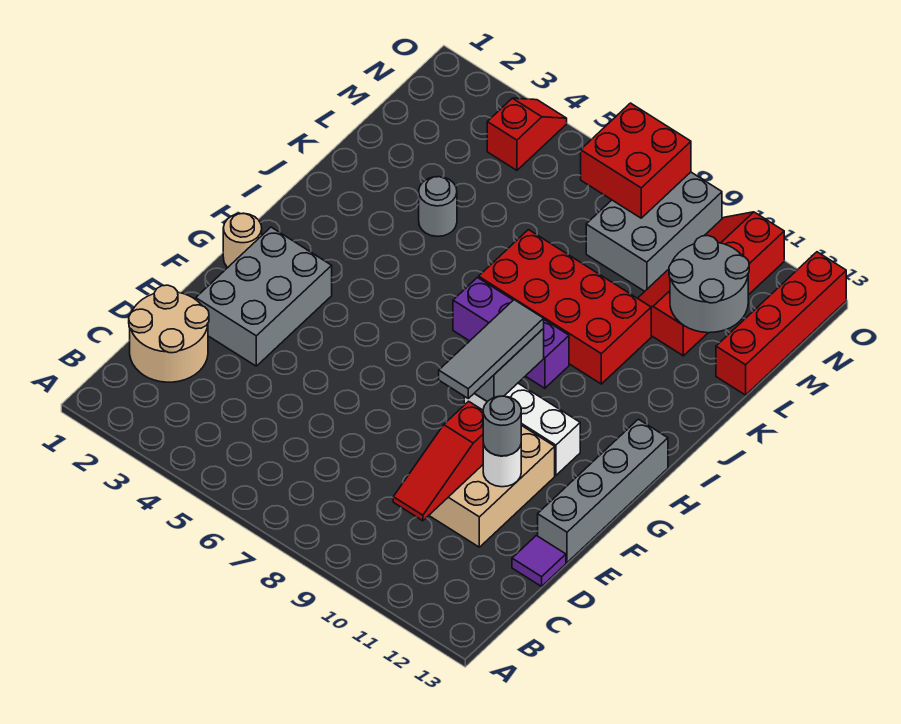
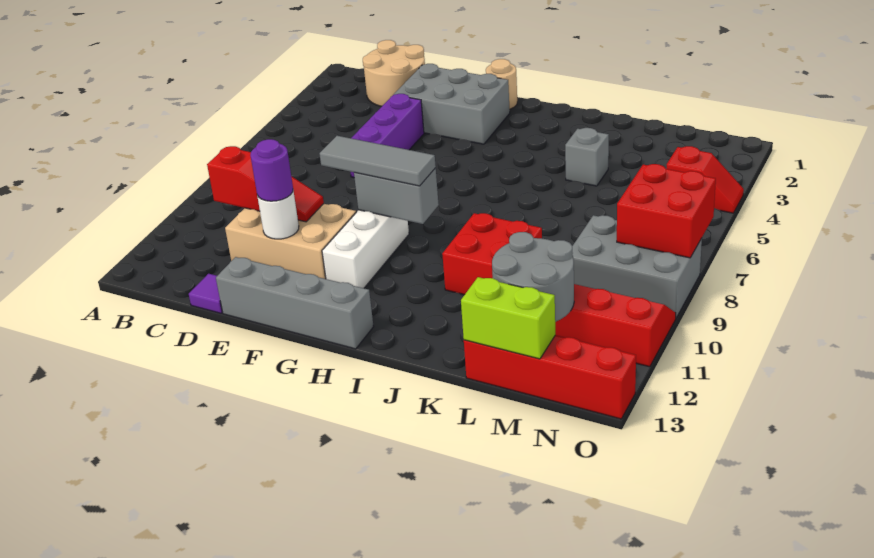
red 1x3 slope [393,401,483,521] -> red 1x3 slope turned to [207,146,324,222]
grey 1x1 round brick [483,396,521,456] -> purple 1x1 round brick [250,139,293,201]
purple 1x3 brick [453,278,569,388] -> purple 1x3 brick moved to [351,94,424,177]
red 2x4 brick [479,230,651,384] -> red 2x2 brick [442,213,542,295]
grey 1x1 round brick [419,177,457,236] -> grey 1x1 brick [565,128,609,186]
none -> lime 1x2 brick [461,277,555,359]

